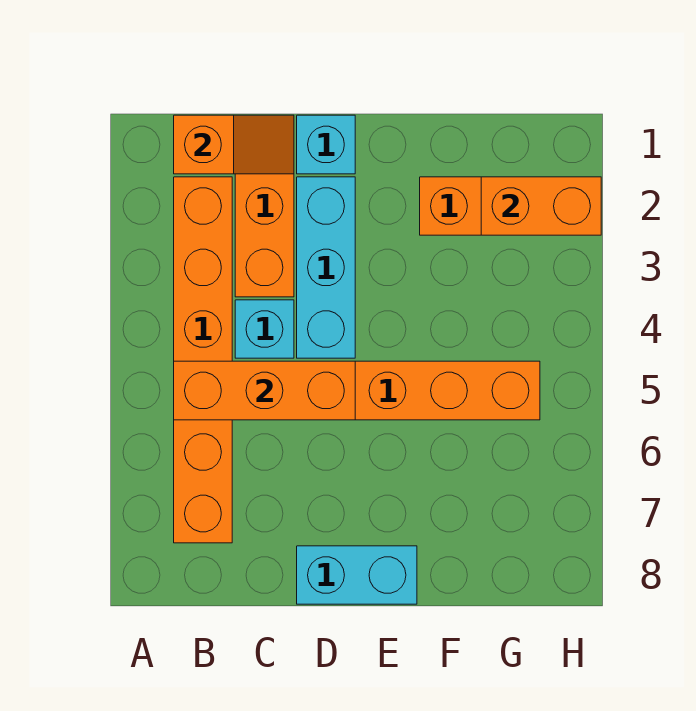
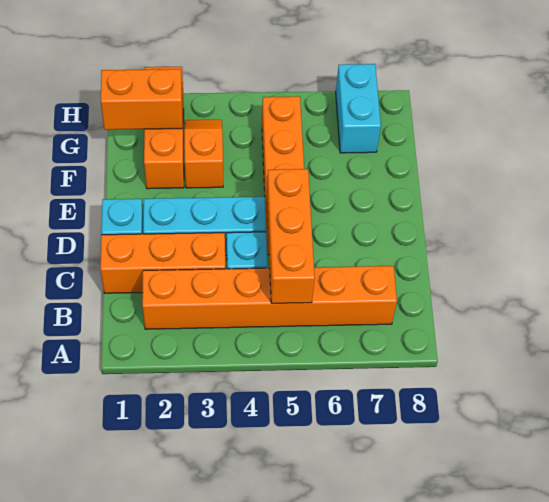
orange 1x2 slope [174,115,294,174] -> orange 1x2 slope moved to [184,120,223,188]
cyan 1x2 brick [297,546,417,604] -> cyan 1x2 brick moved to [336,64,381,153]
orange 1x2 brick [481,177,601,235] -> orange 1x2 brick turned to [101,69,182,130]

